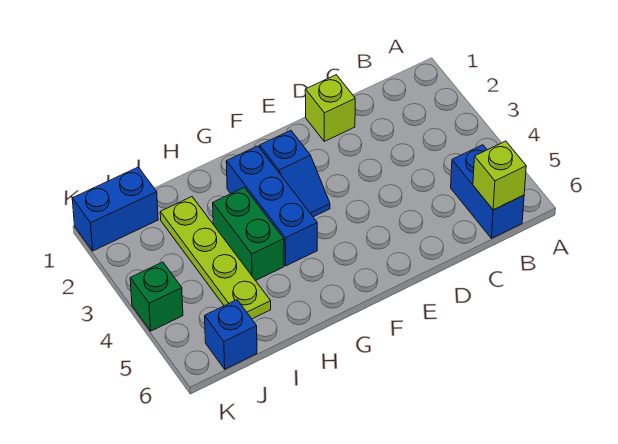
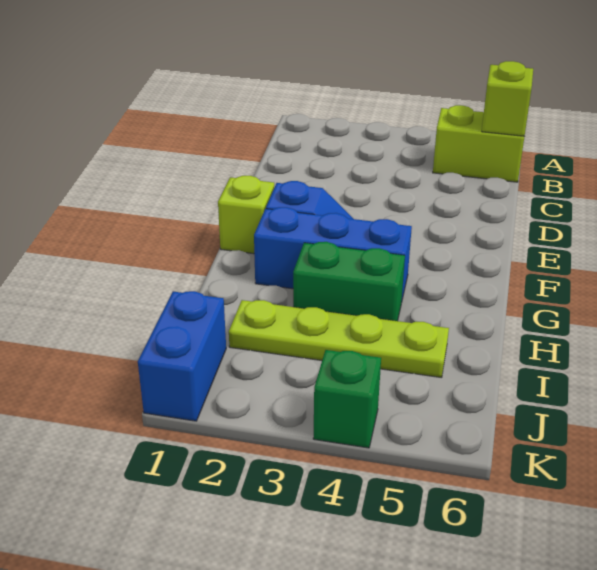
blue 1x2 brick [451,145,524,238] -> lime 1x2 brick [433,105,524,182]
lime 1x1 brick [305,75,355,141] -> lime 1x1 brick moved to [218,176,274,254]
blue 1x1 brick [205,300,257,369] -> none

